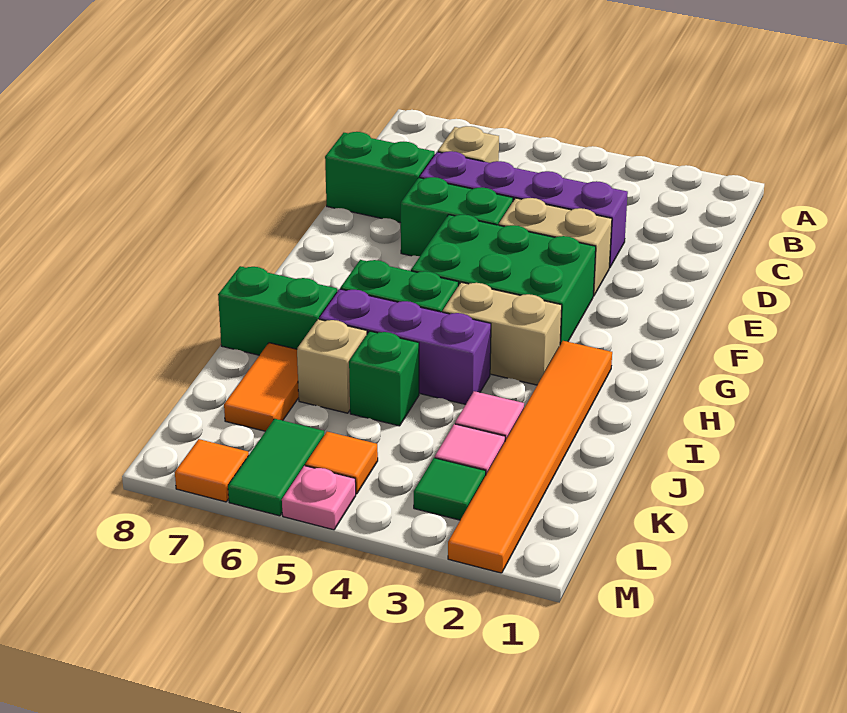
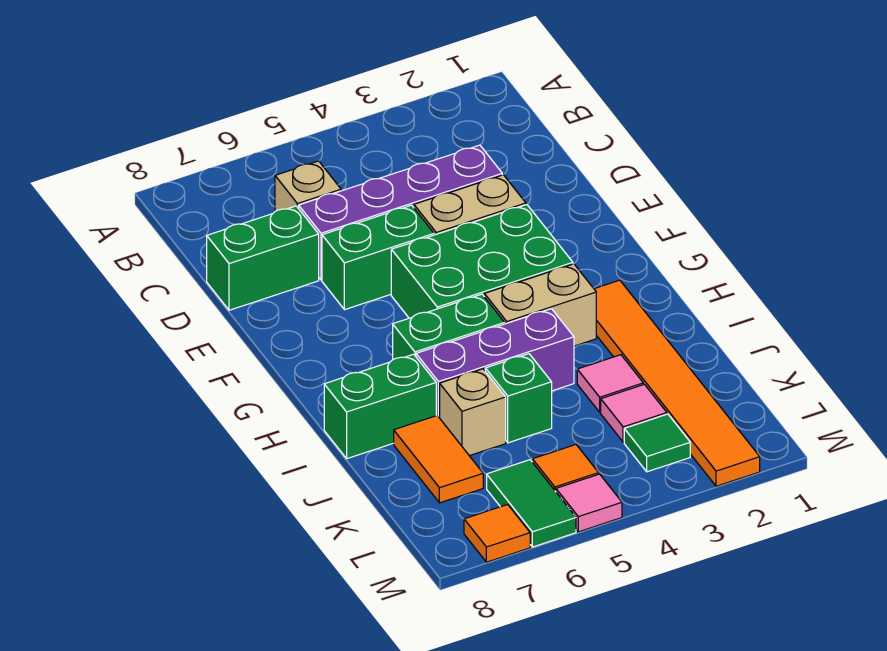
pink 1x1 plate [282,466,356,530] -> pink 1x1 tile [556,474,622,532]

